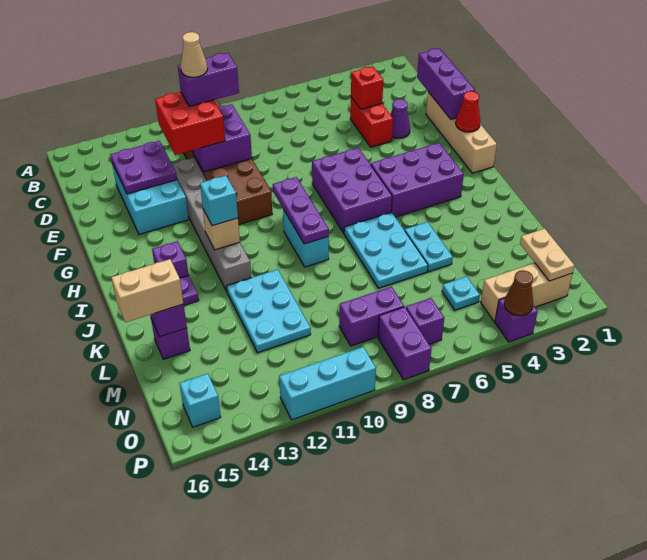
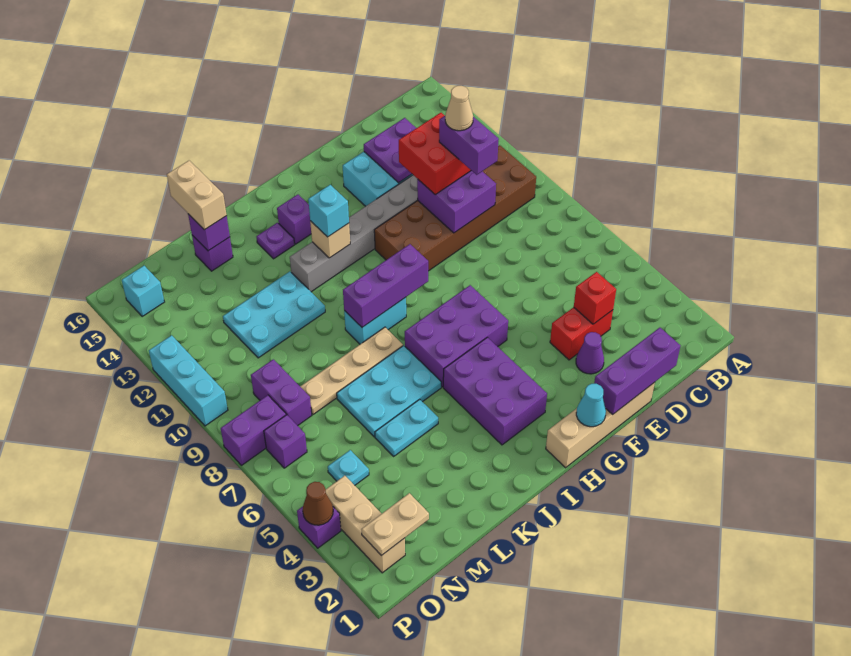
red 1x1 cone [456,91,480,132] -> cyan 1x1 cone [576,384,606,427]
purple 1x3 plate [273,177,329,244] -> purple 1x3 brick [343,244,428,327]
none -> tan 1x4 plate [300,327,403,414]

